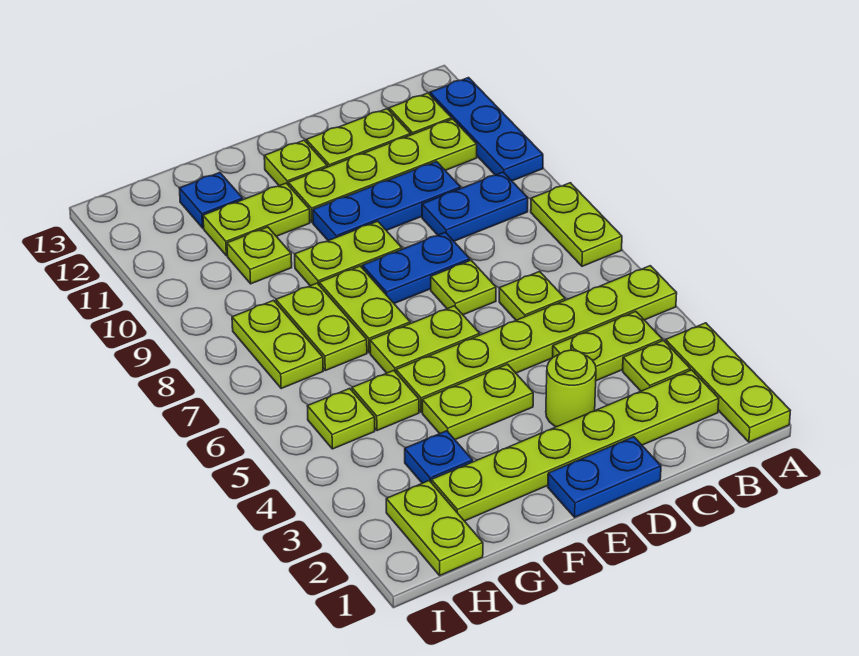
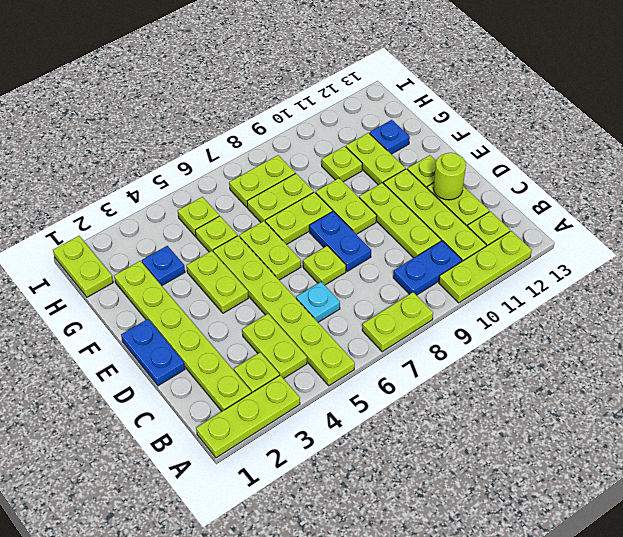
blue 1x3 plate [430,78,543,181] -> lime 1x3 plate [439,231,532,303]
blue 1x2 plate [422,172,528,241] -> blue 1x2 plate turned to [393,241,462,295]
lime 1x1 plate [499,271,565,320] -> cyan 1x1 plate [296,282,340,322]
blue 1x3 plate [313,161,461,241] -> lime 1x3 plate [359,183,441,258]
lime 1x1 round brick [546,350,596,427] -> lime 1x1 round brick moved to [433,153,466,200]
lime 1x2 plate [386,481,483,575] -> lime 1x2 plate turned to [53,236,113,297]

